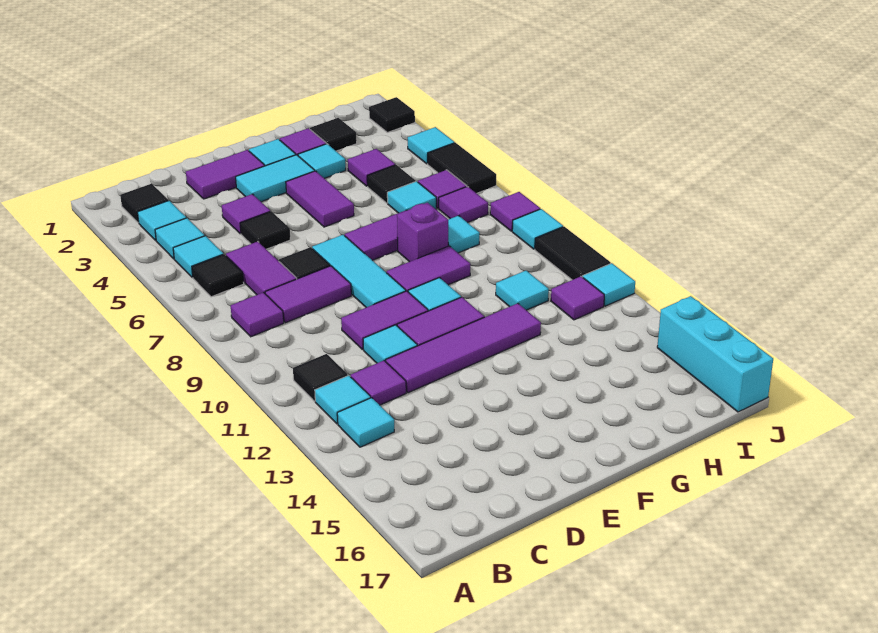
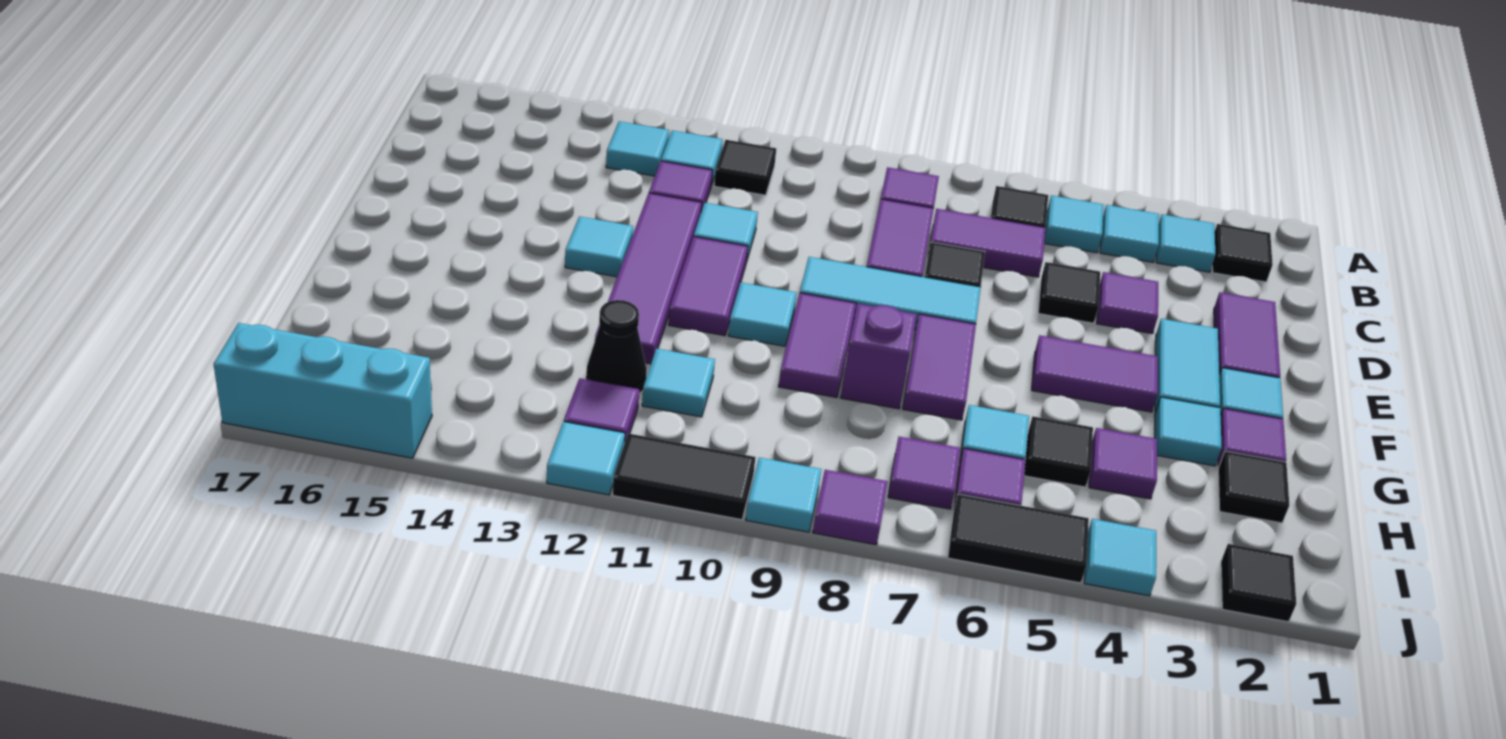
purple 1x2 tile [341,291,428,350] -> none
cyan 1x1 tile [448,216,479,253] -> cyan 1x1 tile moved to [565,217,633,277]
none -> black 1x1 cone [586,300,647,393]

